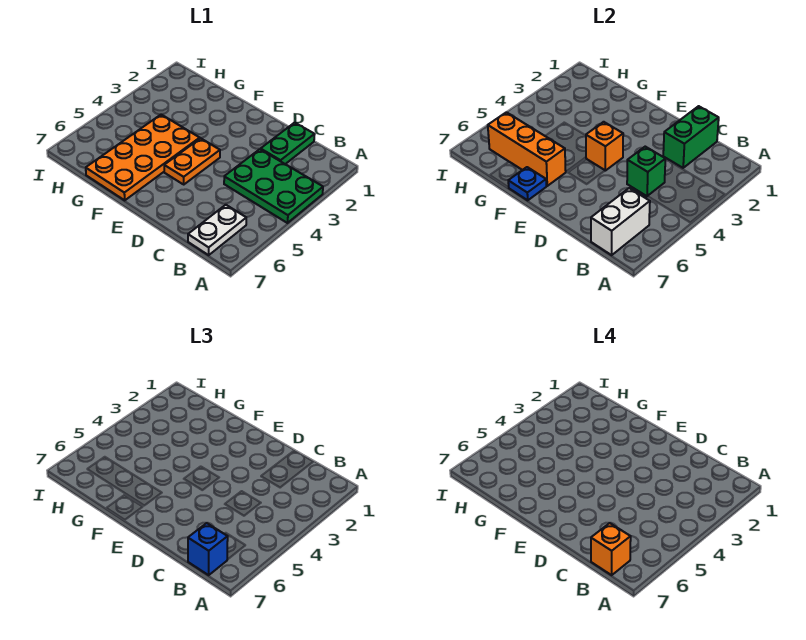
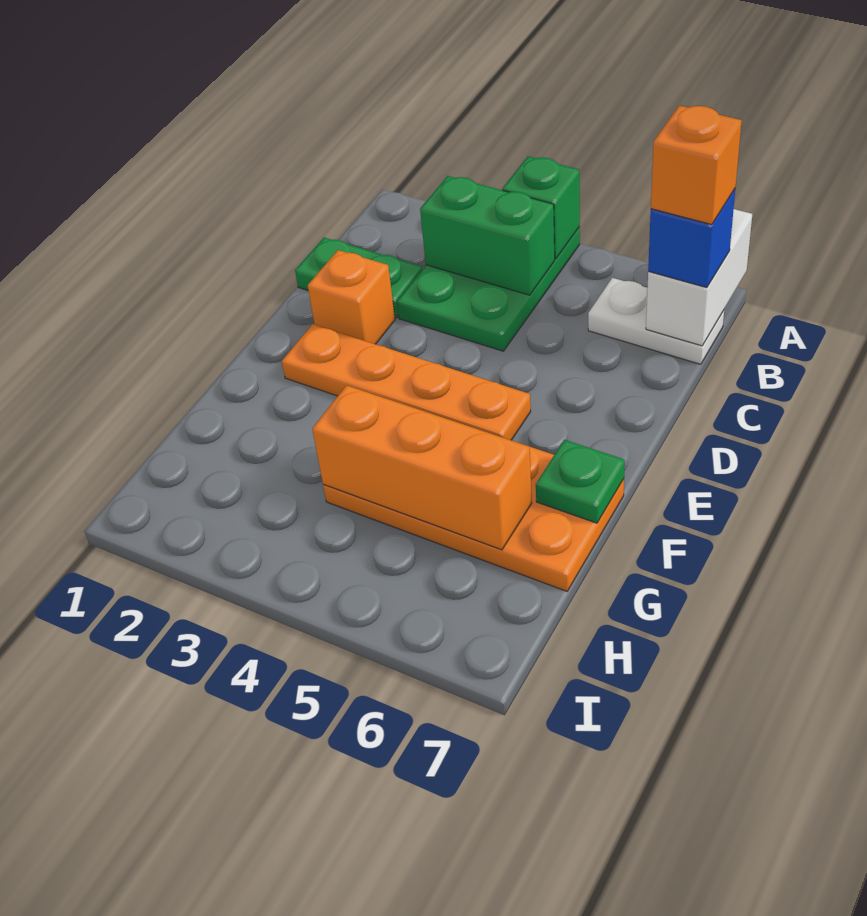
white 1x2 brick [591,188,650,255] -> white 1x2 brick turned to [646,209,752,346]
green 1x2 brick [663,106,719,168] -> green 1x2 brick moved to [420,176,555,295]
green 1x1 brick [627,147,665,196] -> green 1x1 brick moved to [502,157,580,259]
orange 1x2 plate [164,138,220,184] -> orange 1x4 plate [282,324,531,440]
orange 1x1 brick [586,122,623,171] -> orange 1x1 brick moved to [308,250,395,344]
orange 1x3 brick [488,112,566,186] -> orange 1x3 brick turned to [312,385,532,550]
blue 1x1 plate [508,167,546,200] -> green 1x1 plate [536,440,625,523]

